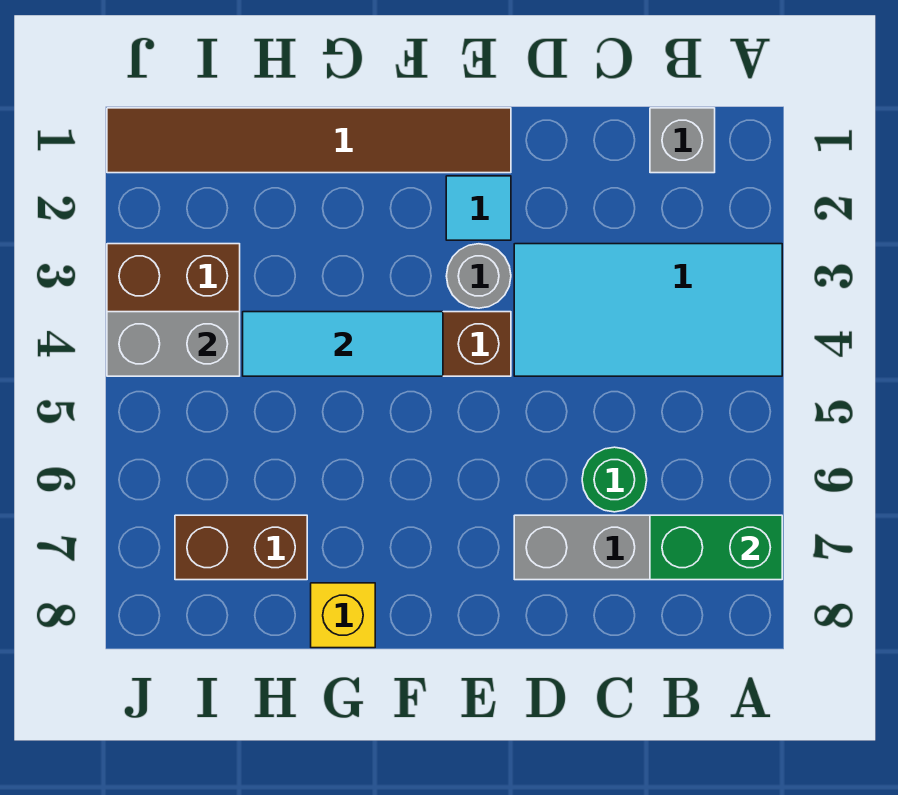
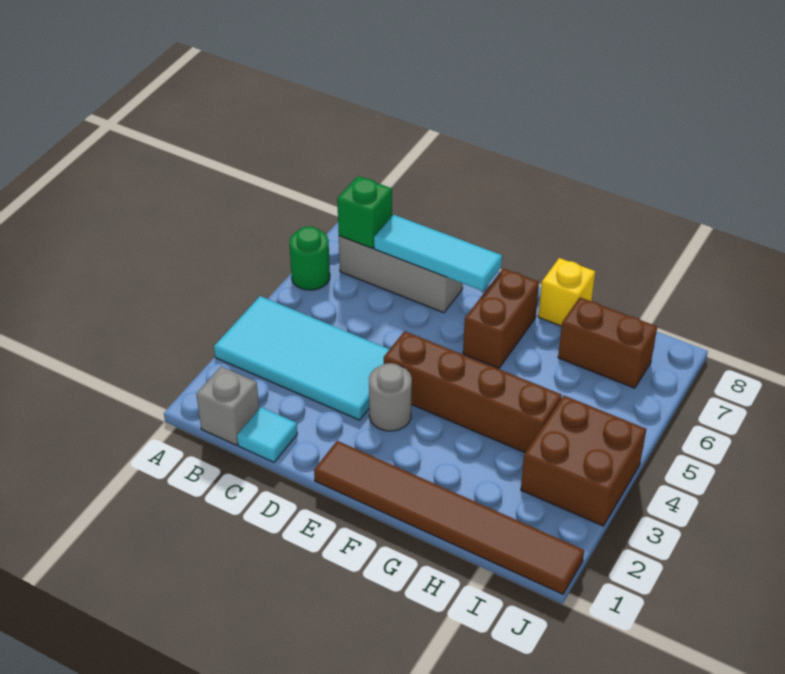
green 1x2 brick [650,515,782,580] -> green 1x1 brick [337,176,392,248]
green 1x1 round brick [582,447,647,512] -> green 1x1 round brick moved to [289,226,330,290]
cyan 1x1 tile [446,176,511,240] -> cyan 1x1 tile moved to [237,407,297,462]
cyan 1x3 tile [243,312,443,376] -> cyan 1x3 tile moved to [374,215,502,291]
none -> brown 1x2 brick [463,268,539,369]
grey 1x2 brick [107,312,240,376] -> none

